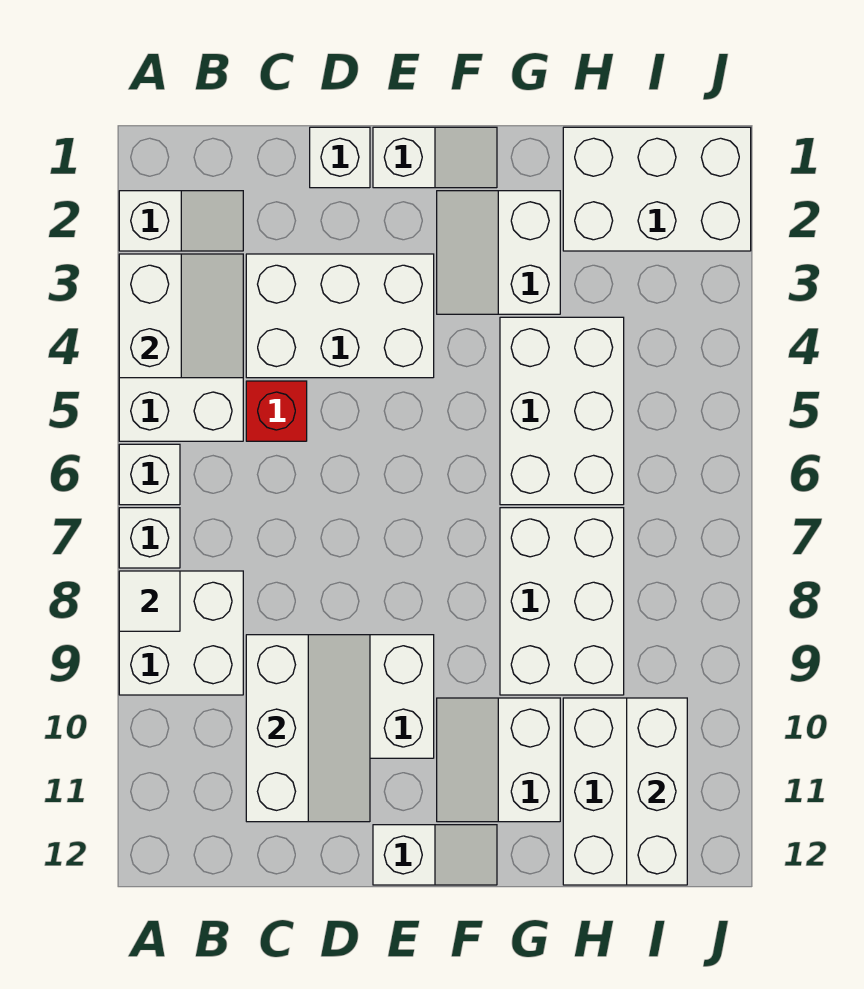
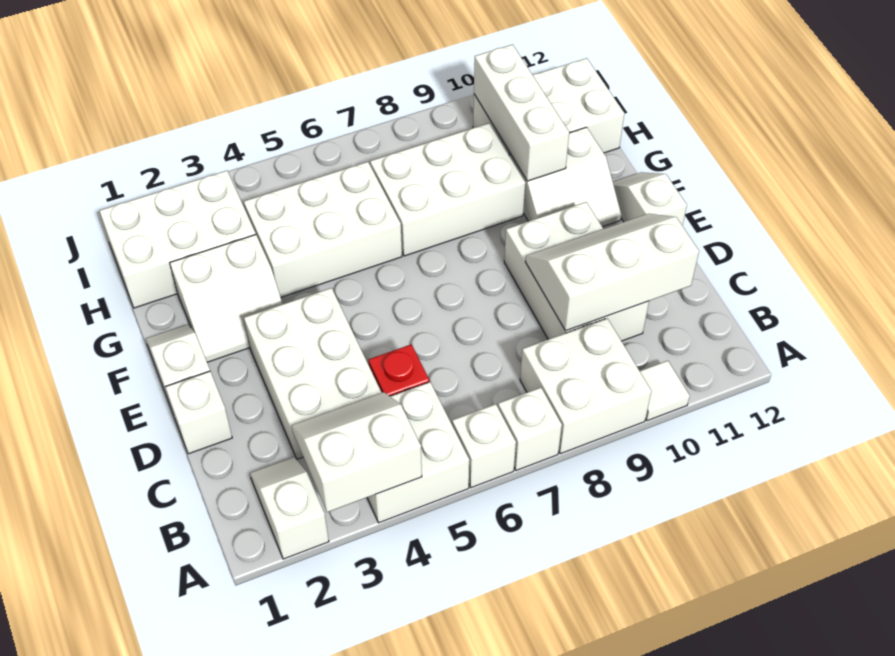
white 1x1 tile [119,571,180,631] -> white 1x1 tile moved to [640,361,690,421]
white 2x3 brick [563,127,751,251] -> white 2x3 brick turned to [100,171,256,308]
white 1x3 brick [627,698,687,885] -> white 1x3 brick turned to [474,45,569,181]

